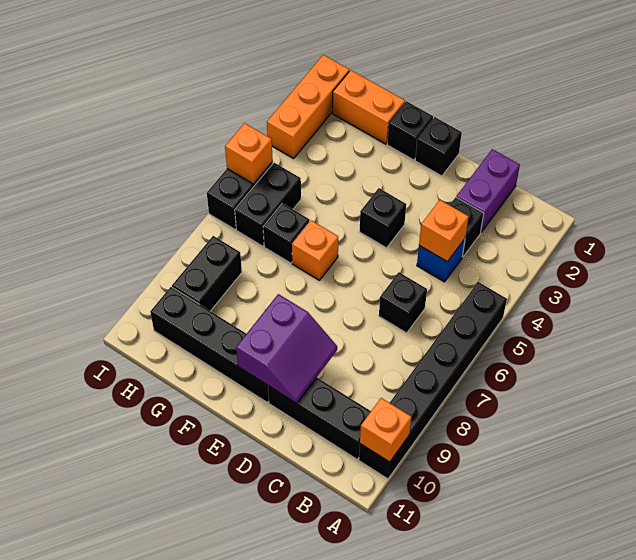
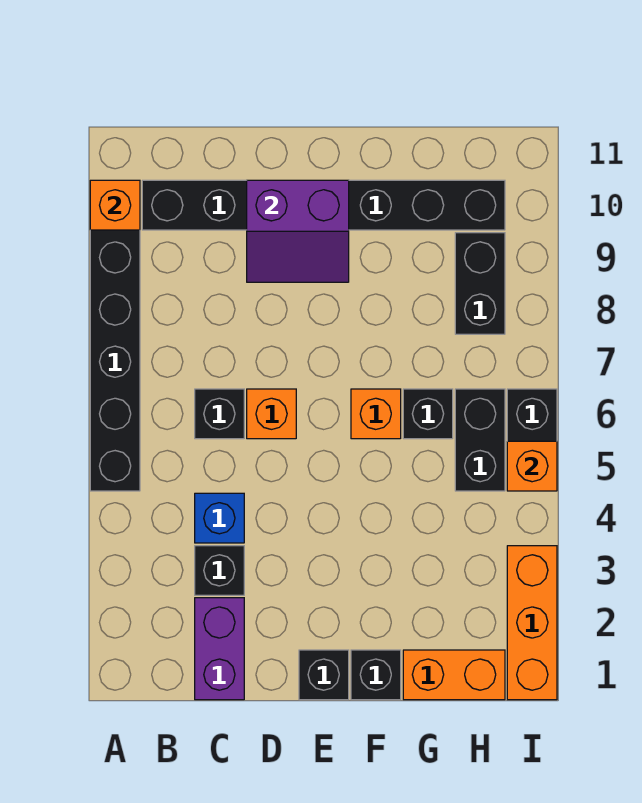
orange 1x1 brick [419,200,469,262] -> orange 1x1 brick moved to [247,389,296,439]
purple 2x2 slope [236,294,337,403] -> purple 2x2 slope turned to [247,180,349,282]
black 1x1 brick [360,188,406,248] -> none

